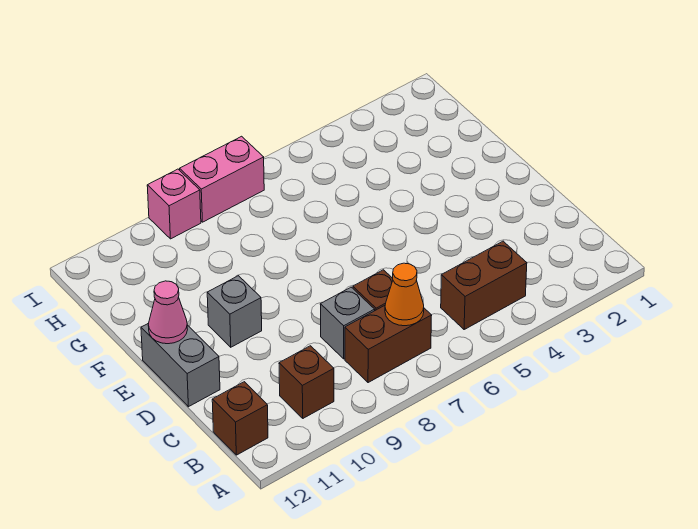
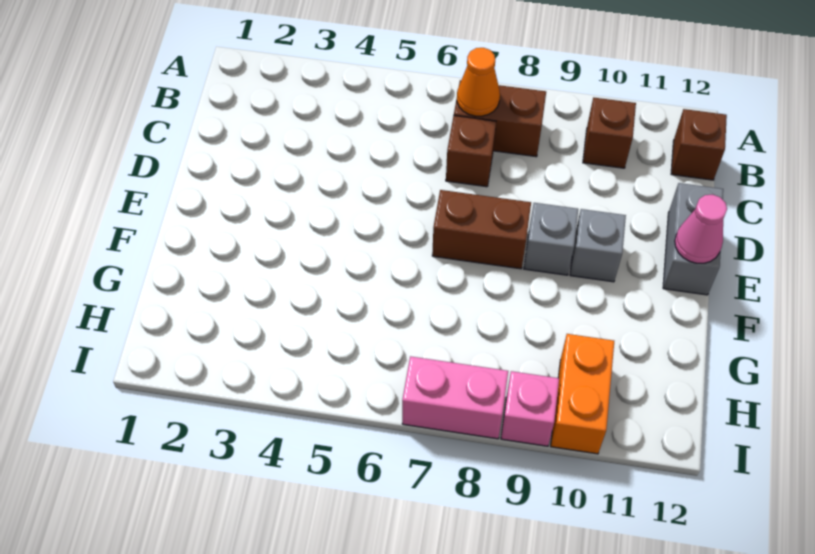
brown 1x2 brick [441,241,527,329] -> brown 1x2 brick moved to [432,190,531,269]
grey 1x1 brick [320,287,375,359] -> grey 1x1 brick moved to [524,203,578,275]
none -> orange 1x2 brick [551,334,614,454]

